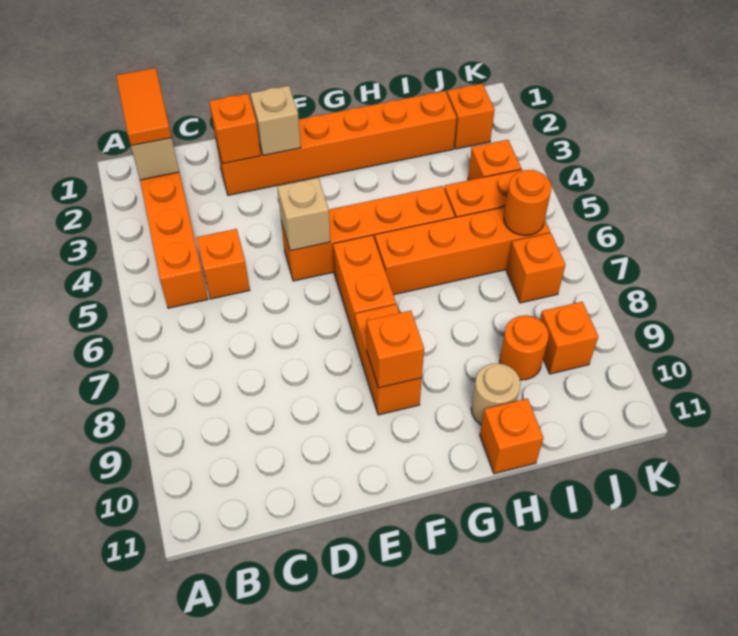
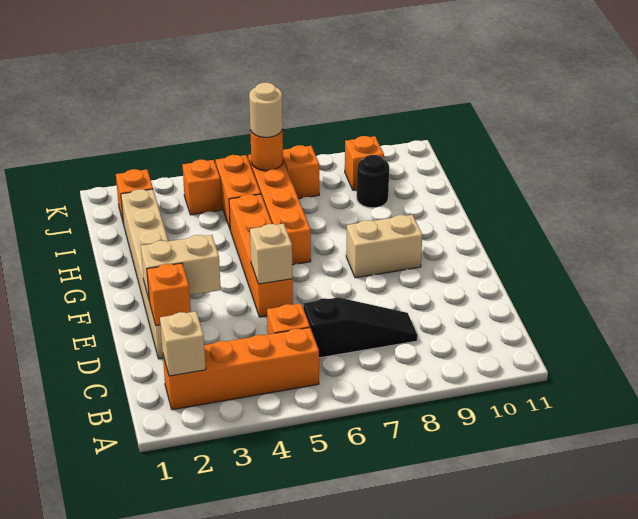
orange 1x2 tile [116,68,172,146] -> none
none -> black 1x3 slope [303,297,418,358]
orange 1x6 brick [216,91,457,195] -> tan 1x6 brick [121,189,168,359]
tan 1x1 brick [250,86,301,155] -> tan 1x2 brick [141,235,221,299]
orange 1x2 brick [333,235,396,339] -> none
orange 1x2 brick [355,305,422,415] -> tan 1x2 brick [346,215,422,278]
orange 1x1 brick [367,311,424,388] -> none
tan 1x1 round brick [471,363,521,425] -> tan 1x1 round brick moved to [249,83,283,137]
orange 1x1 brick [480,399,543,474] -> none
orange 1x1 round brick [499,315,549,380] -> black 1x1 round brick [357,155,389,208]

